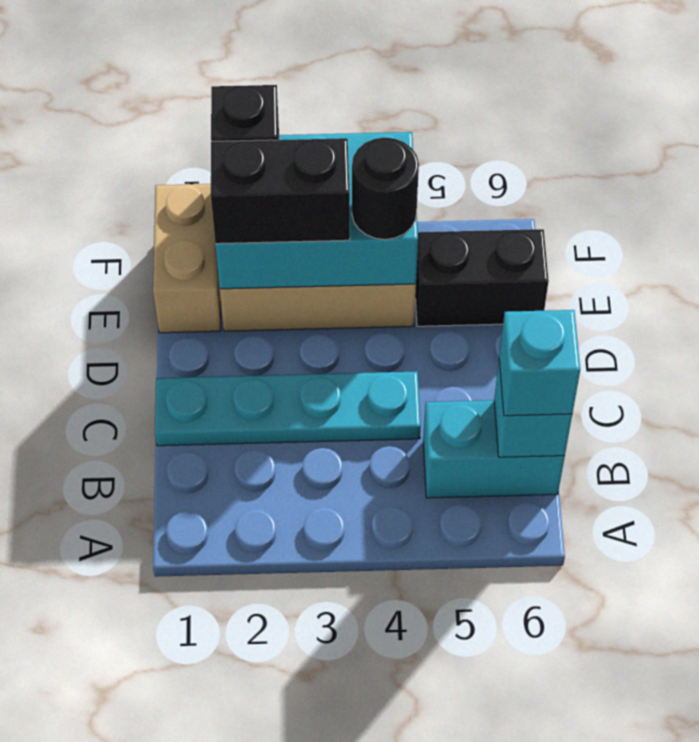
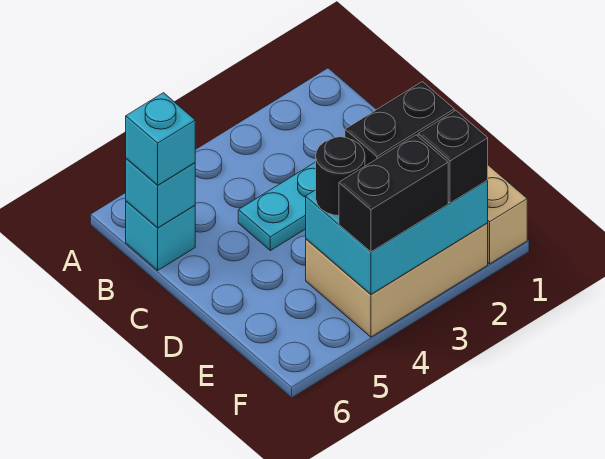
cyan 1x2 brick [423,400,565,498] -> cyan 1x1 brick [126,201,195,270]
black 1x2 brick [415,229,549,326] -> black 1x2 brick moved to [339,135,448,252]

